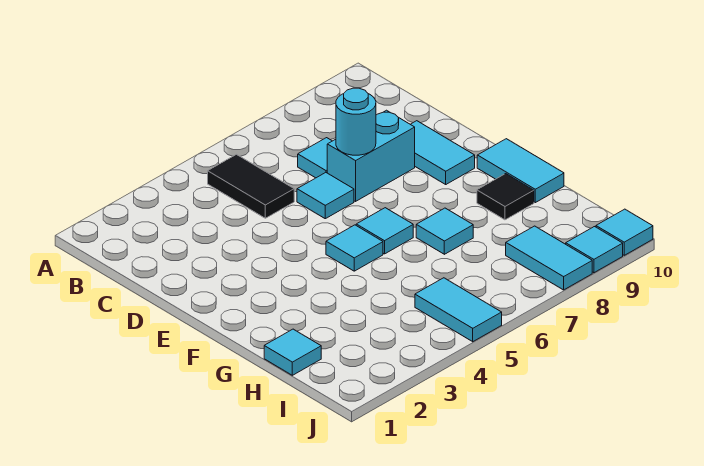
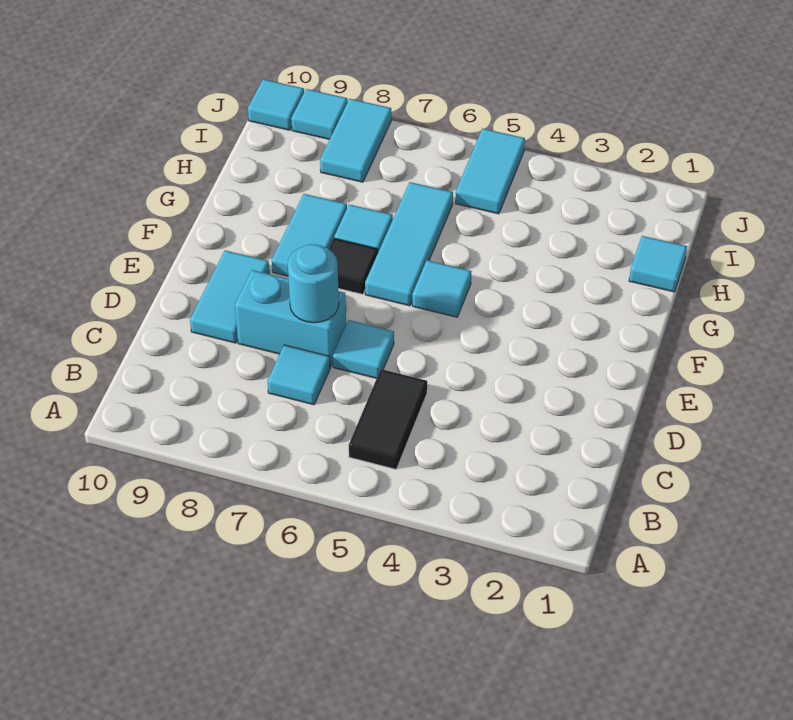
cyan 1x1 tile [356,208,413,254] -> cyan 1x3 tile [365,182,453,306]
cyan 1x2 tile [477,139,564,203] -> cyan 1x2 tile moved to [272,194,347,276]
black 1x1 tile [477,174,534,220] -> black 1x1 tile moved to [329,238,378,294]

